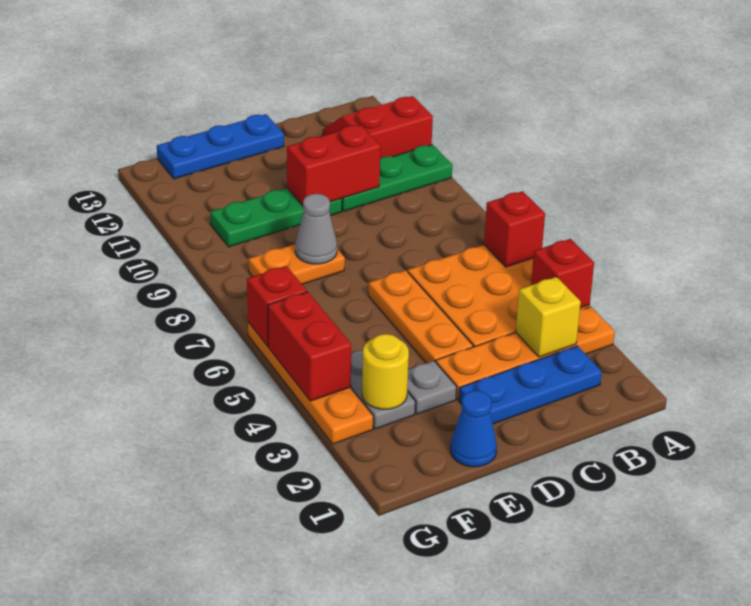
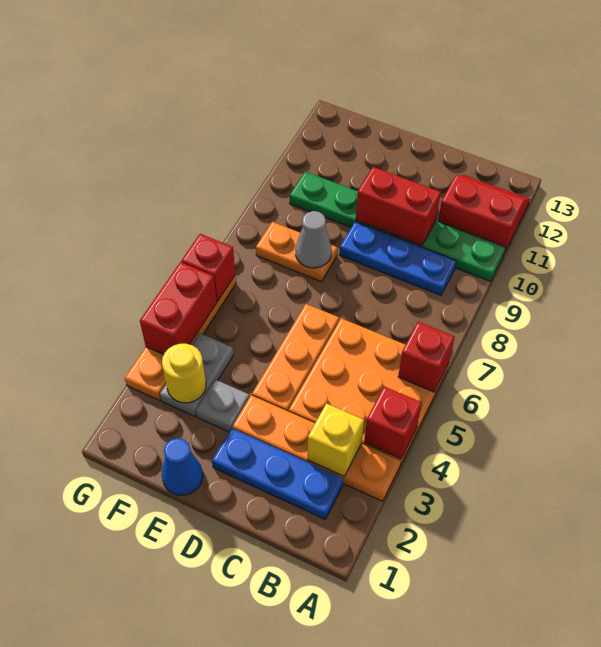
blue 1x3 plate [157,114,284,179] -> blue 1x3 plate moved to [339,222,456,295]

